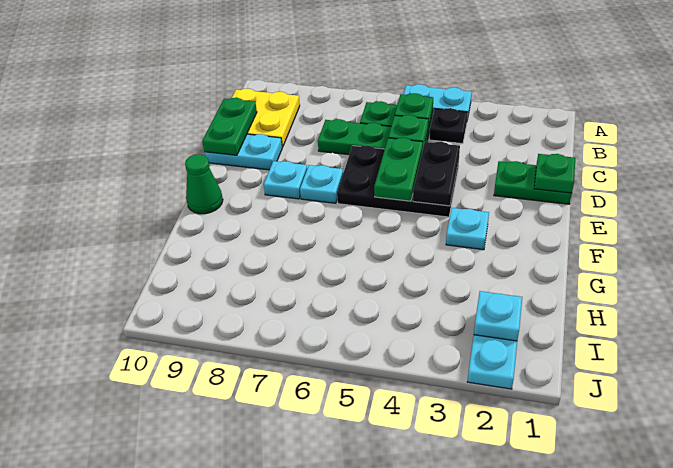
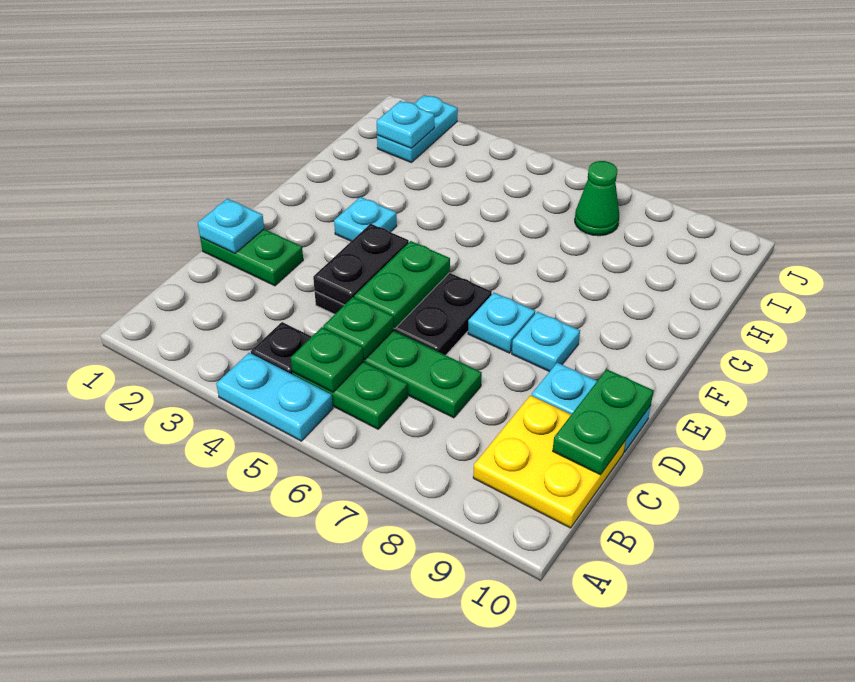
green 1x1 plate [534,154,575,193] -> cyan 1x1 plate [198,199,264,253]
green 1x1 cone [185,154,223,214] -> green 1x1 cone moved to [575,161,619,236]

